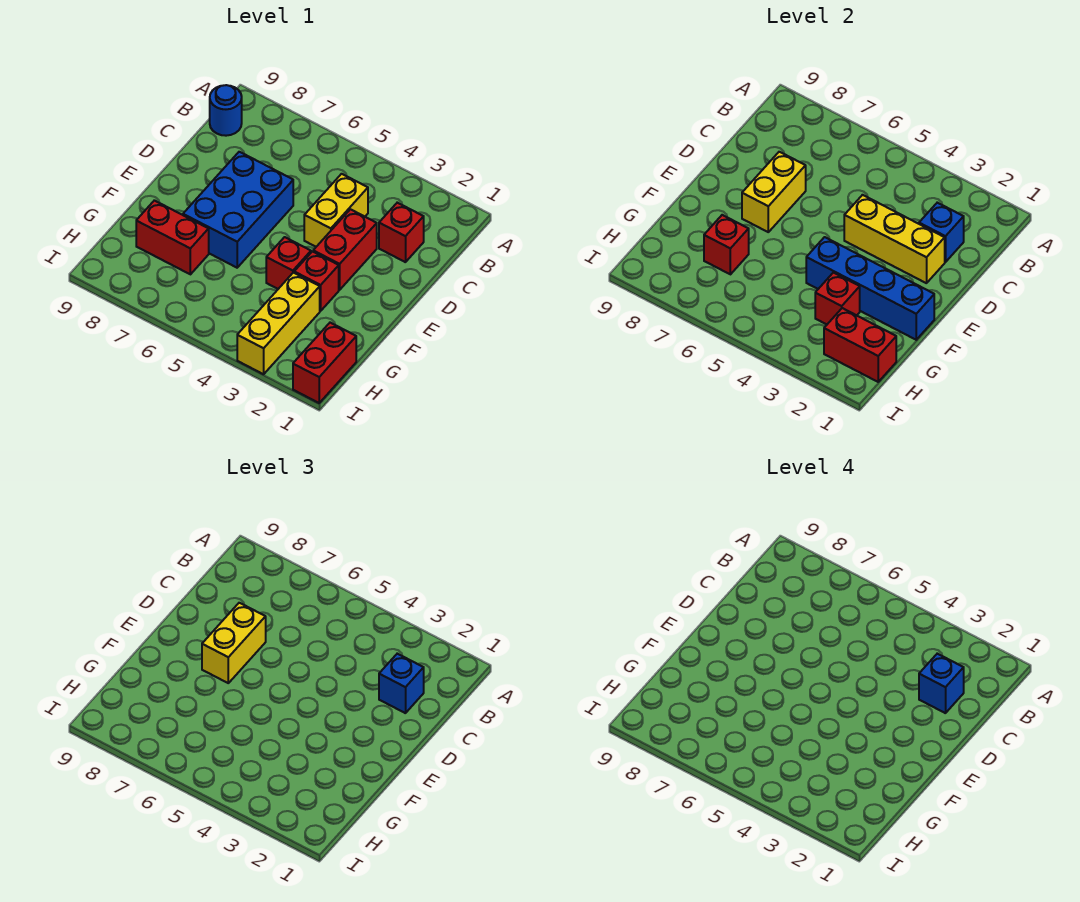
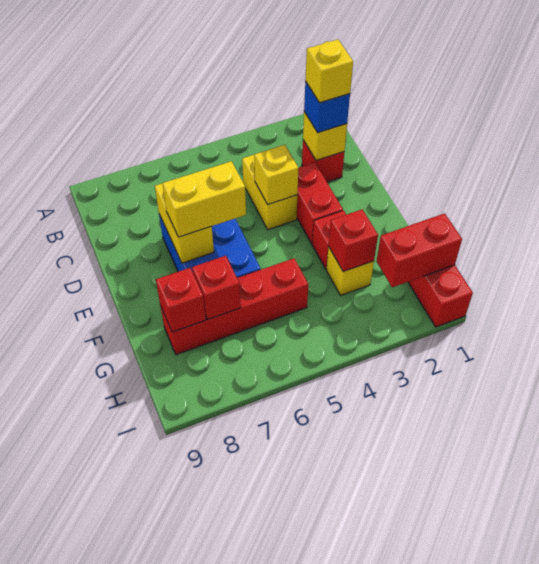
blue 1x1 round brick [210,85,242,136] -> none
blue 1x1 brick [919,203,964,262] -> yellow 1x1 brick [303,112,347,160]
blue 1x1 brick [919,654,964,713] -> yellow 1x1 brick [305,40,353,103]
yellow 1x3 brick [844,195,945,283] -> yellow 1x1 brick [254,145,298,205]
yellow 1x2 brick [202,603,266,683] -> yellow 1x2 brick turned to [162,161,246,237]
blue 1x4 brick [806,237,934,340] -> none
red 1x1 brick [266,237,311,289] -> red 1x1 brick moved to [156,268,206,332]
yellow 1x3 brick [237,273,320,374] -> yellow 1x1 brick [326,247,374,296]
red 1x2 brick [136,200,209,274] -> red 1x4 brick [161,258,308,355]

